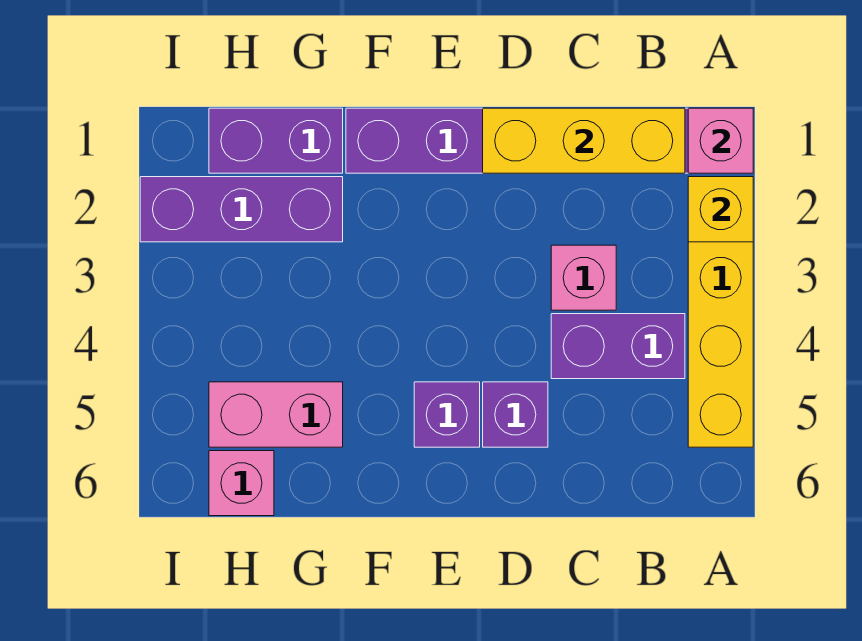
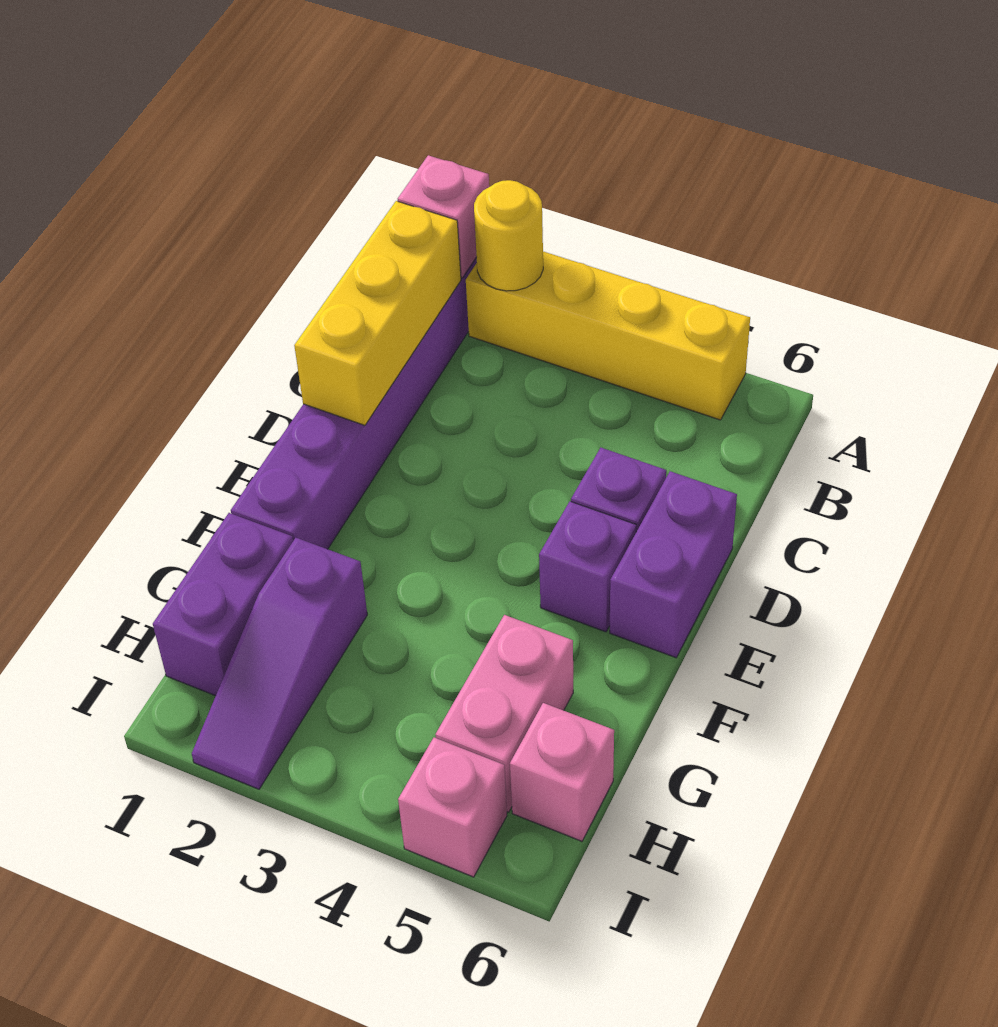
yellow 1x1 brick [688,177,753,242] -> yellow 1x1 round brick [474,180,543,291]
purple 1x2 brick [551,314,685,379] -> purple 1x2 brick moved to [610,471,737,658]
pink 1x1 brick [551,245,616,310] -> pink 1x1 brick moved to [398,738,507,877]
purple 1x3 brick [140,177,343,242] -> purple 1x3 slope [192,538,367,789]

